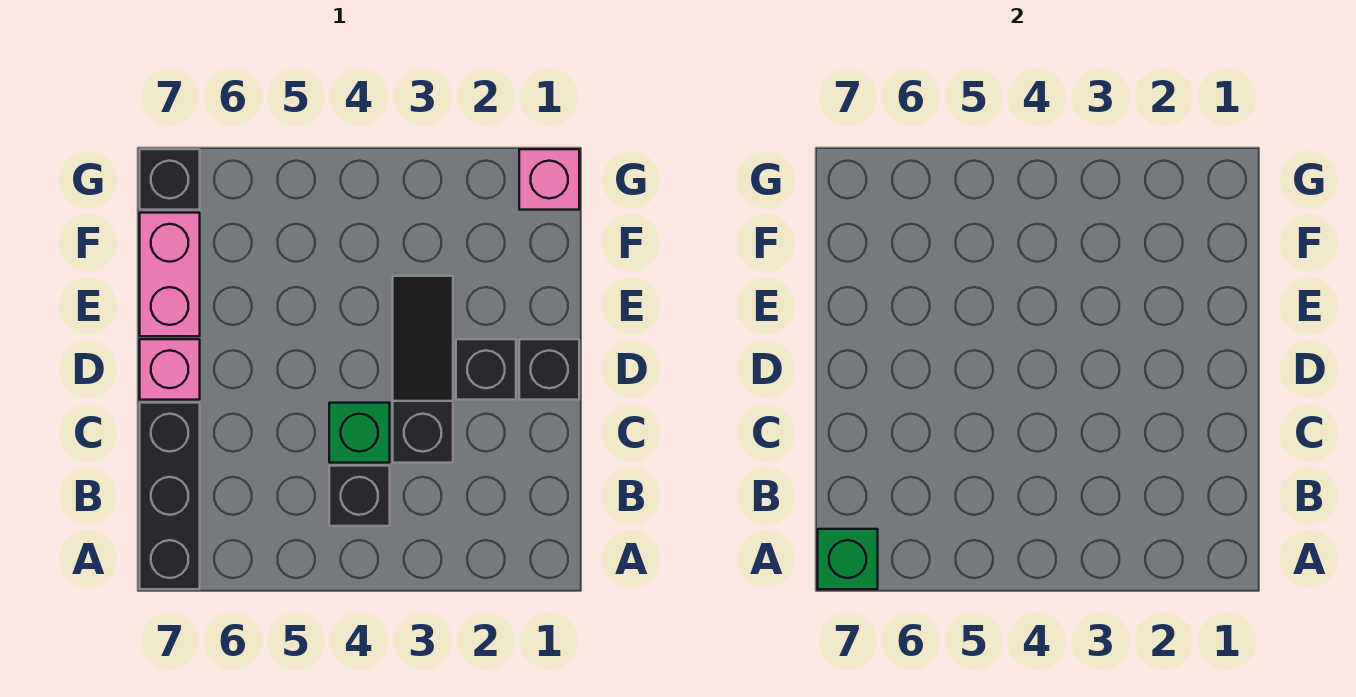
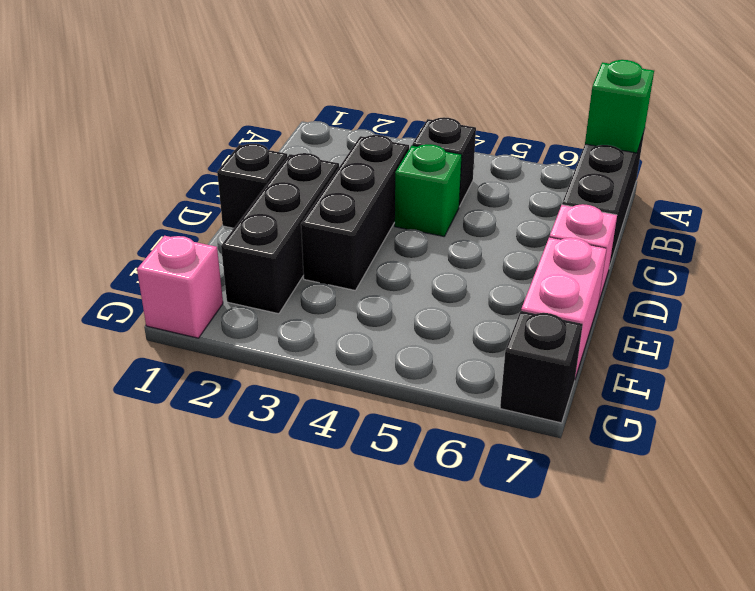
black 1x3 slope [393,276,453,463] -> black 1x3 brick [301,135,409,290]
black 1x1 brick [456,339,516,400] -> black 1x3 brick [221,153,339,314]

